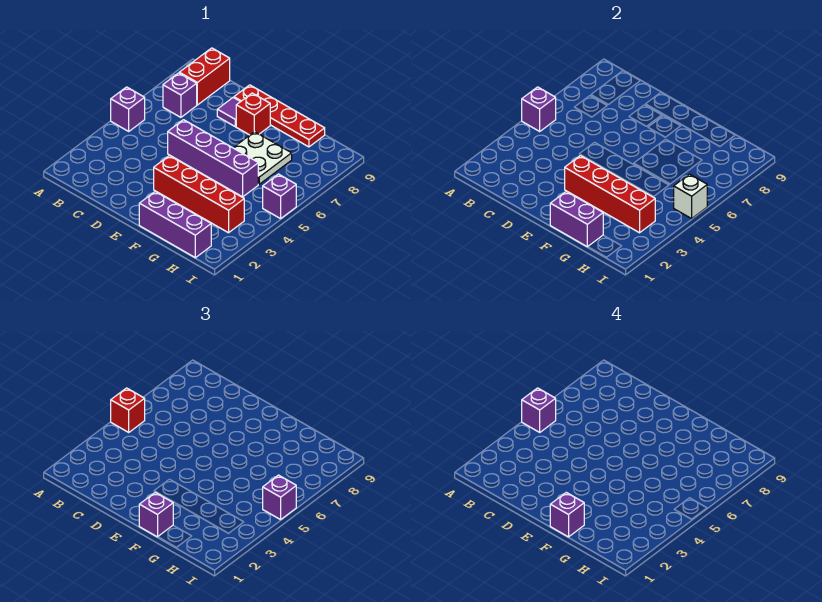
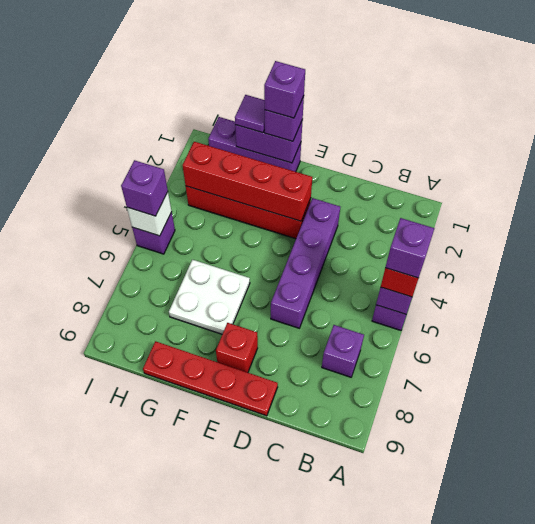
red 1x2 brick [179,48,230,105] -> none
purple 1x4 brick [168,120,258,197] -> purple 1x4 brick turned to [271,198,340,328]
purple 1x1 tile [217,98,240,127] -> purple 1x1 tile moved to [235,95,265,133]

